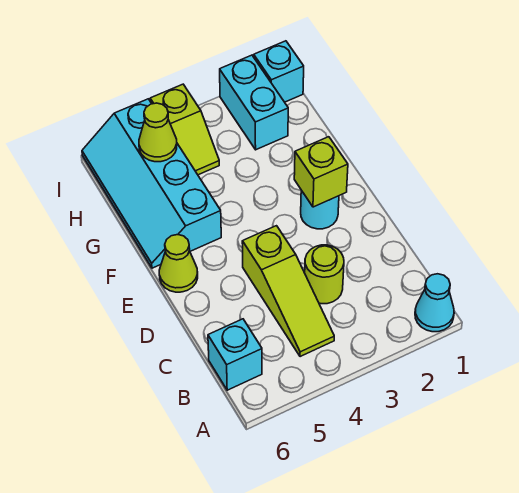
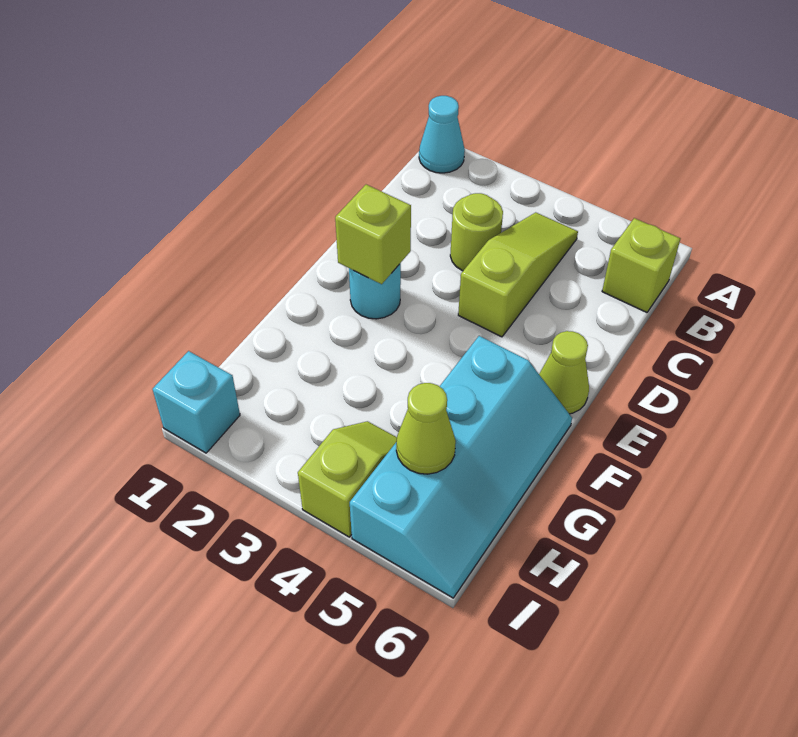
cyan 1x1 brick [208,319,262,390] -> lime 1x1 brick [602,218,681,312]
cyan 1x2 brick [220,55,288,150] -> none

